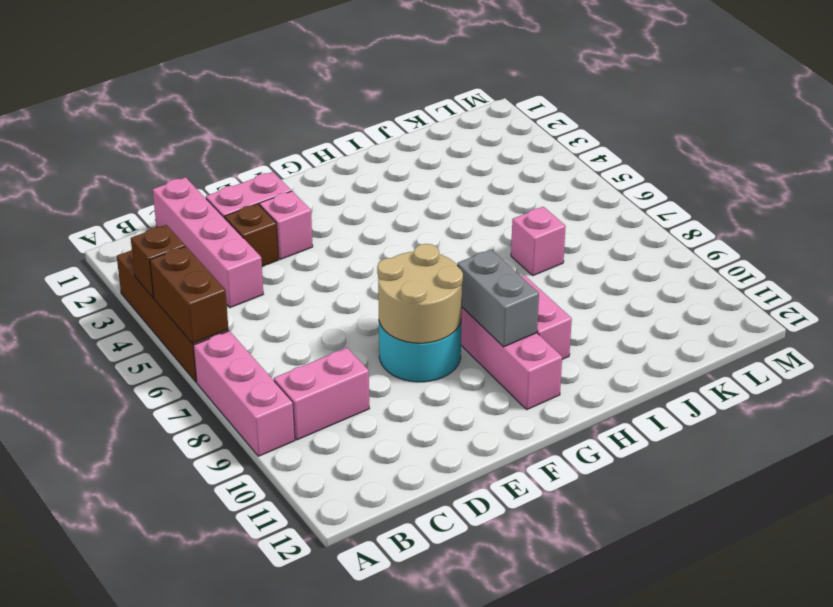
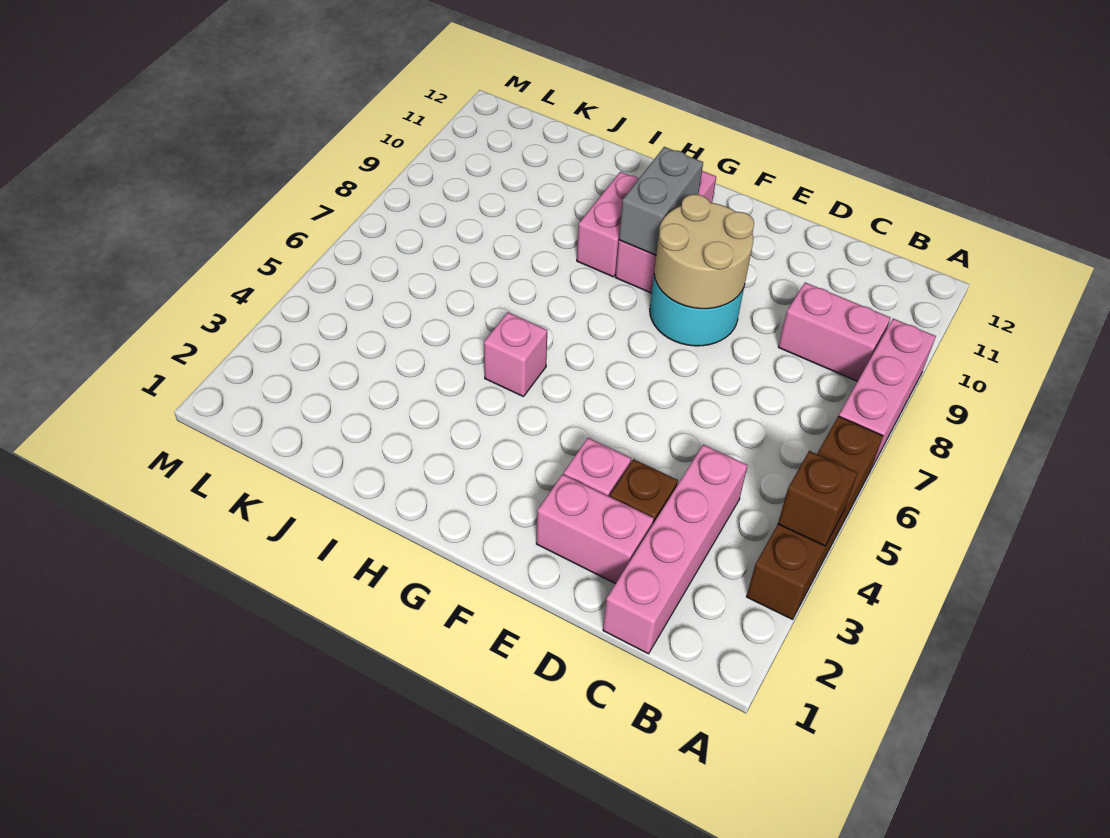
brown 1x2 brick [150,246,228,343] -> none
pink 1x1 brick [511,207,566,276] -> pink 1x1 brick moved to [484,312,547,397]

